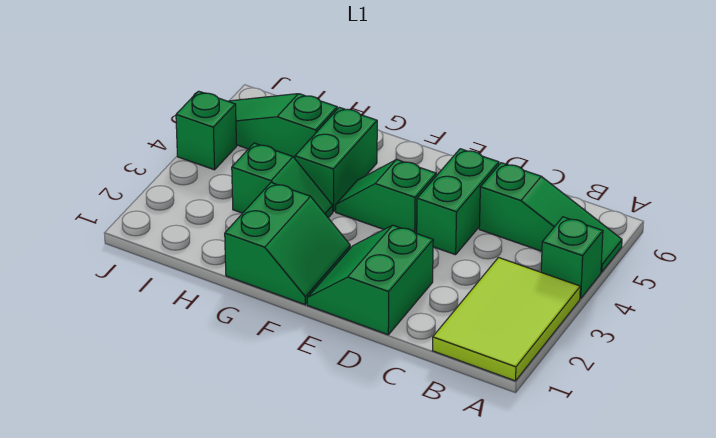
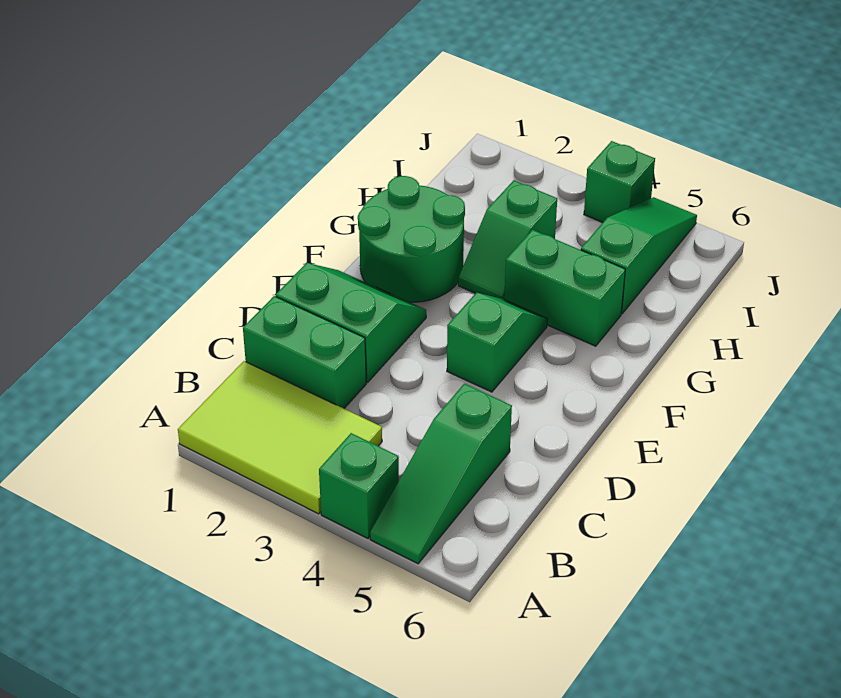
green 1x2 brick [417,149,499,255] -> green 1x2 brick moved to [243,296,366,408]
green 2x2 slope [225,183,350,305] -> green 2x2 round brick [358,176,465,302]

